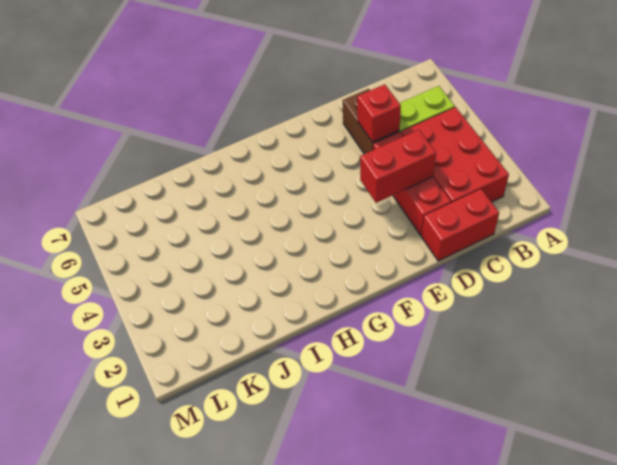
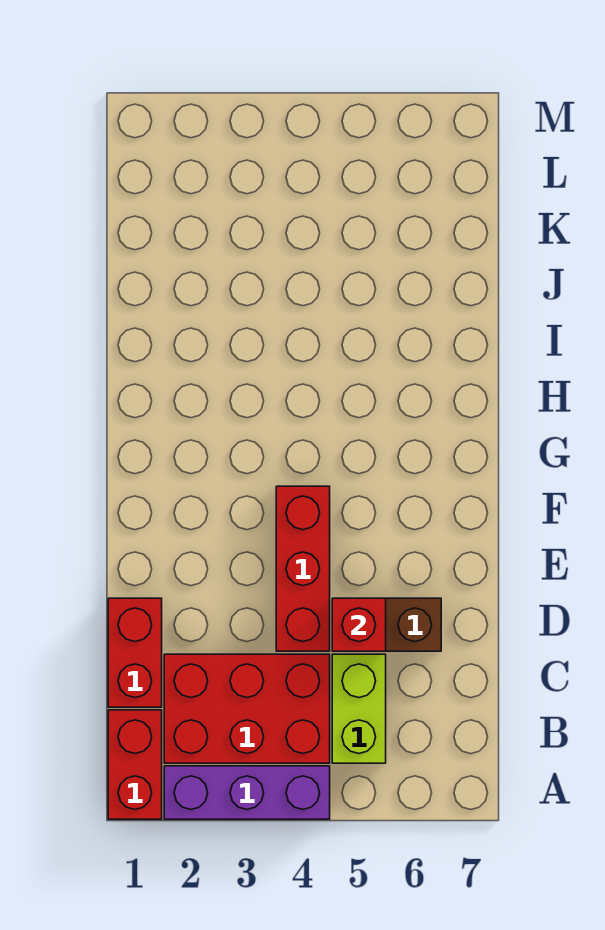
none -> purple 1x3 brick [164,766,330,819]
red 1x3 brick [373,132,451,236] -> red 1x3 brick turned to [276,486,330,651]
red 1x2 brick [360,130,436,203] -> red 1x2 brick moved to [108,710,162,819]

